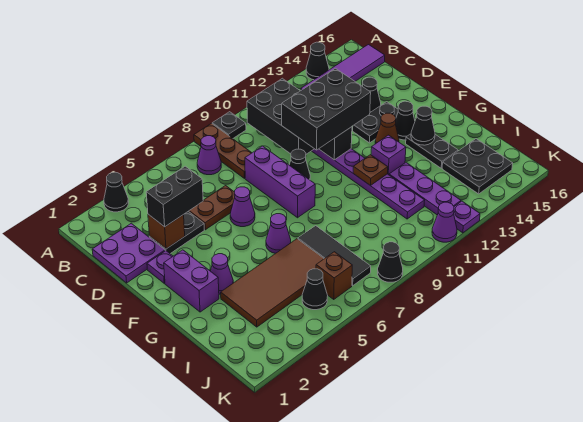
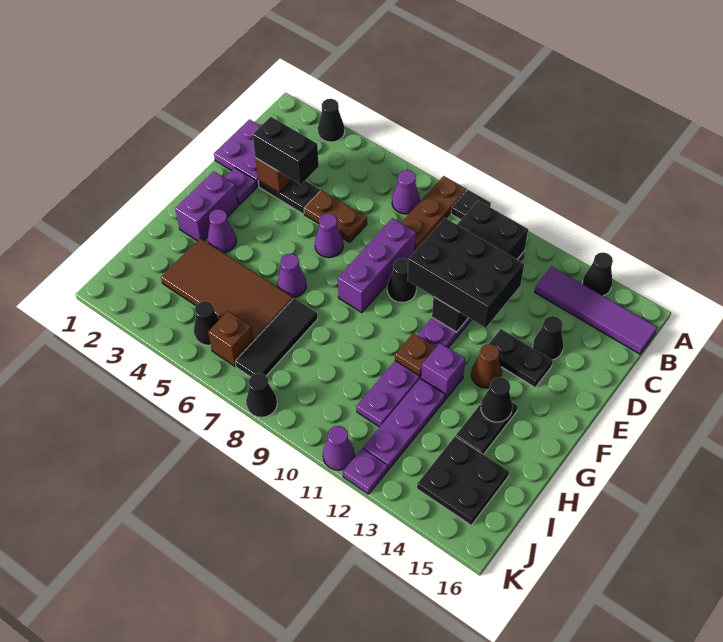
black 1x1 cone [396,101,415,140] -> none

